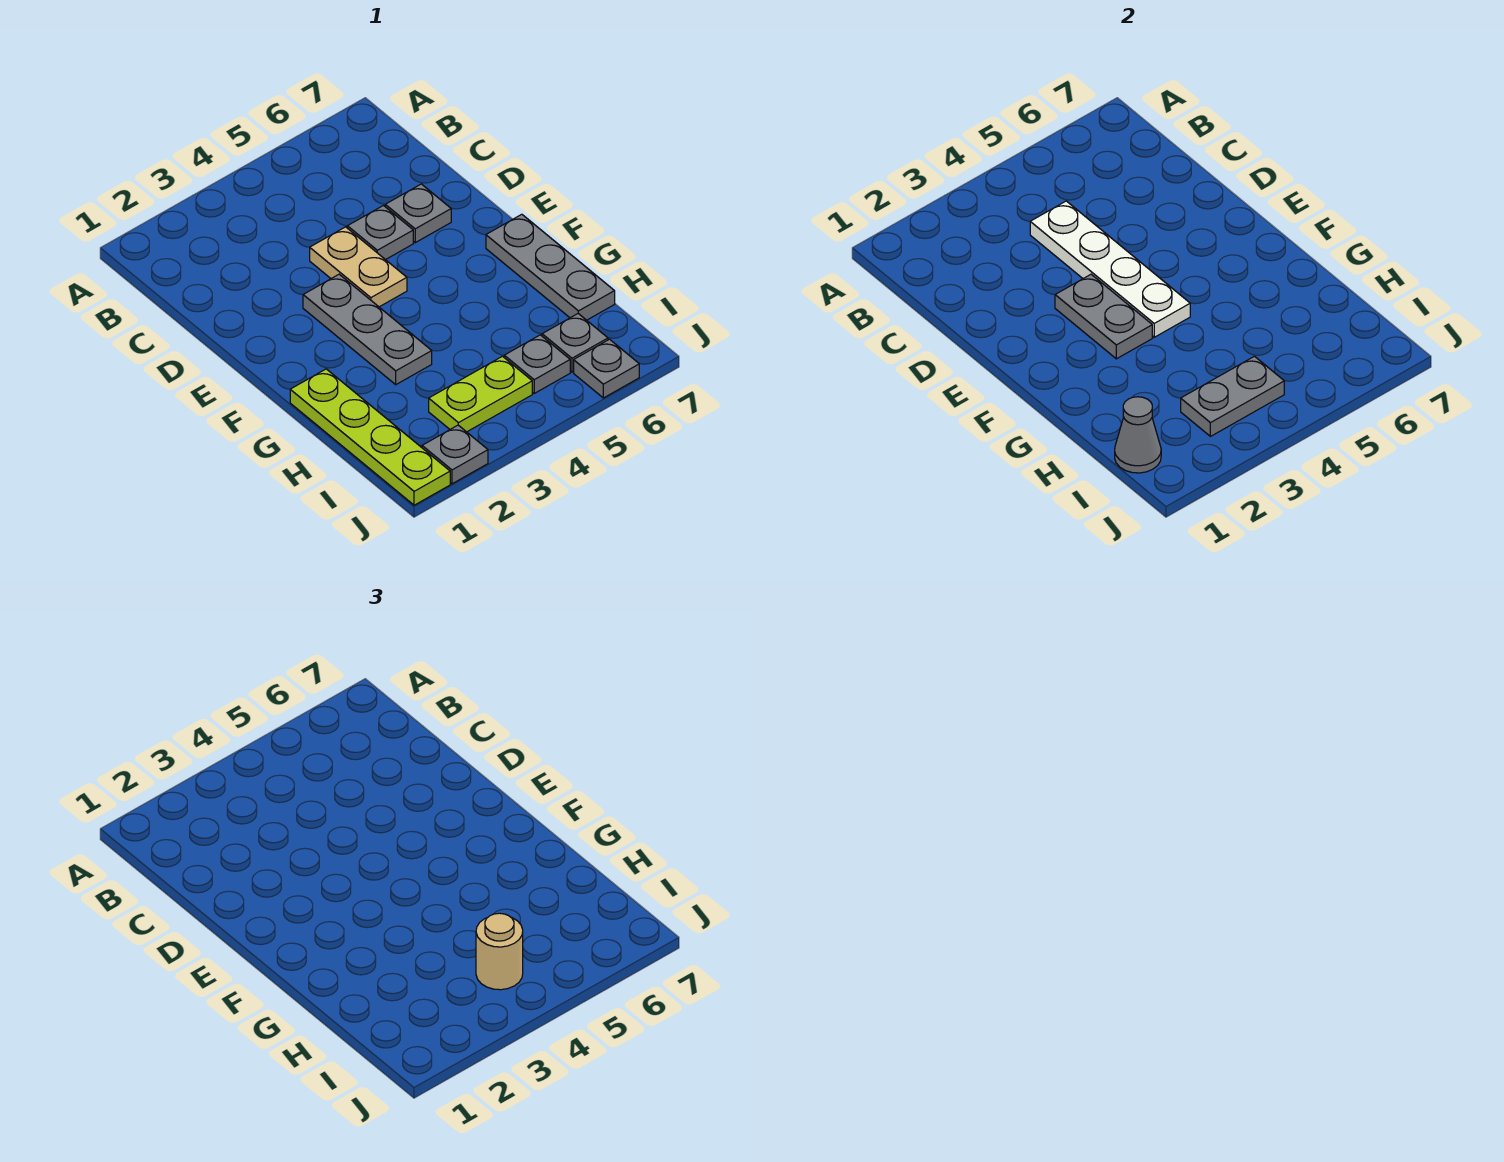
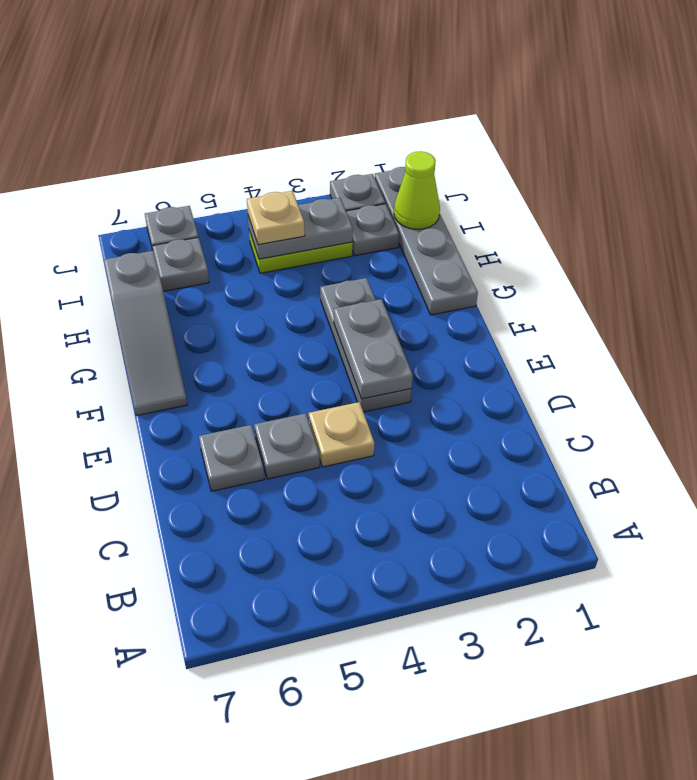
white 1x4 plate [1030,201,1190,337] -> none
tan 1x2 plate [310,227,407,307] -> tan 1x1 plate [309,402,375,467]
grey 1x3 plate [486,214,615,320] -> grey 1x3 slope [104,251,187,416]
lime 1x4 plate [290,369,450,505] -> grey 1x4 plate [375,167,478,315]
grey 1x1 cone [1115,397,1161,473] -> lime 1x1 cone [394,151,440,229]
tan 1x1 round brick [476,913,523,990] -> tan 1x1 plate [247,191,305,245]
grey 1x1 plate [504,335,570,393] -> grey 1x1 plate moved to [346,204,399,256]

